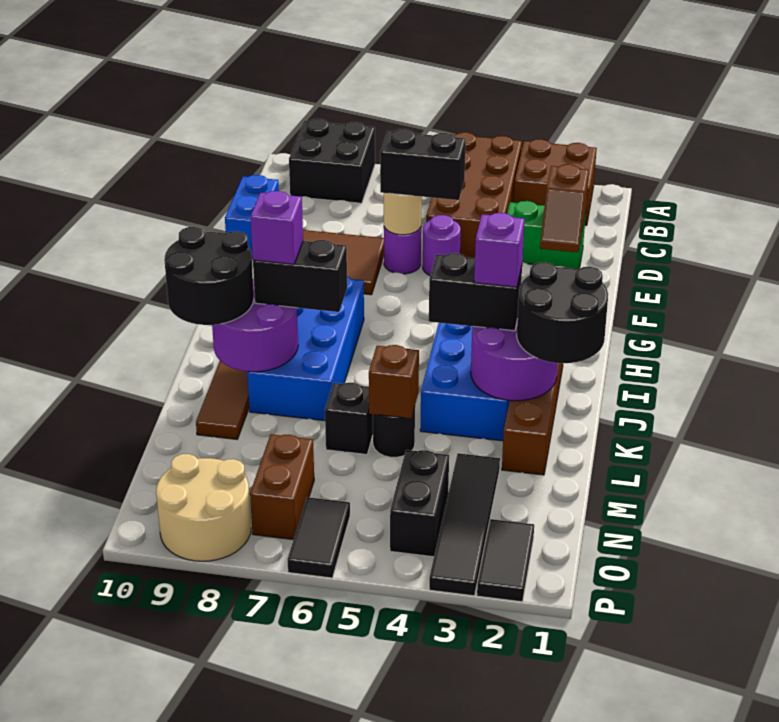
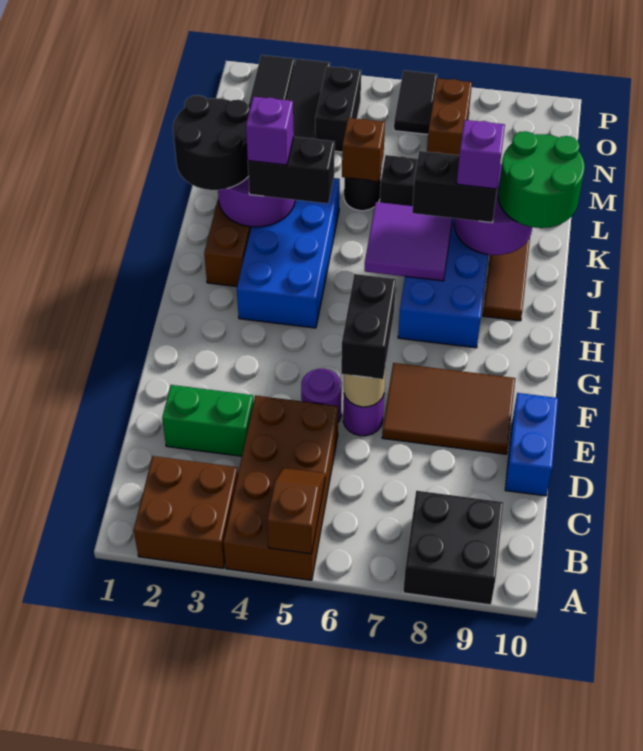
brown 1x2 slope [540,164,589,253] -> brown 1x2 slope moved to [267,468,325,554]
black 1x2 brick [380,129,466,200] -> black 1x2 brick turned to [341,274,396,379]
none -> purple 2x2 tile [365,202,452,281]
black 2x2 round brick [164,227,254,325] -> green 2x2 round brick [498,131,585,228]
tan 2x2 round brick [156,454,251,561] -> none

